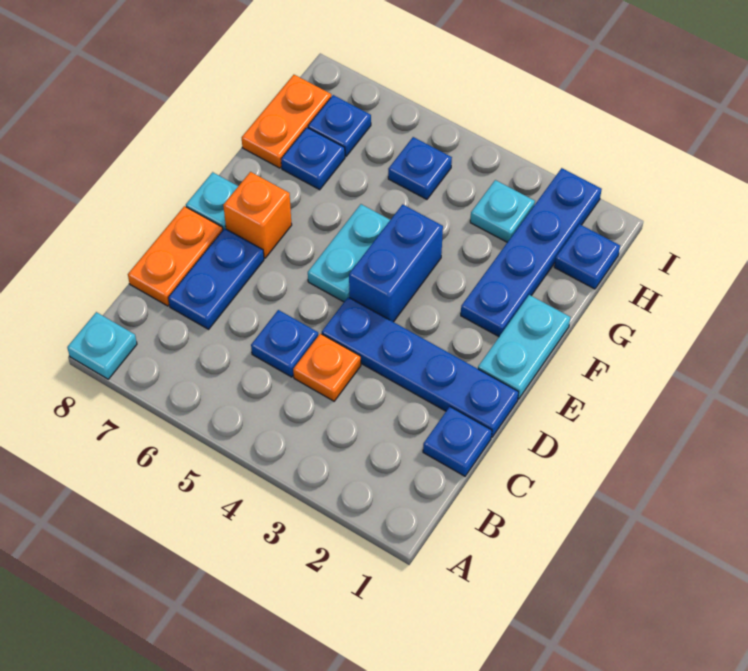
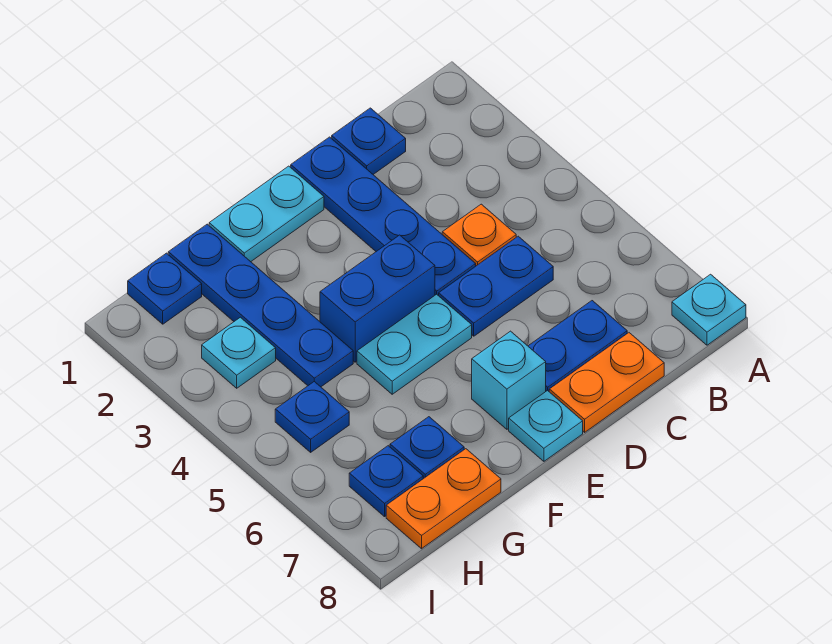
blue 1x1 plate [251,310,318,377] -> blue 1x2 plate [439,236,553,336]
orange 1x1 brick [223,172,292,258] -> cyan 1x1 brick [472,331,546,429]
blue 1x4 plate [461,168,602,337] -> blue 1x4 plate turned to [168,224,353,387]

